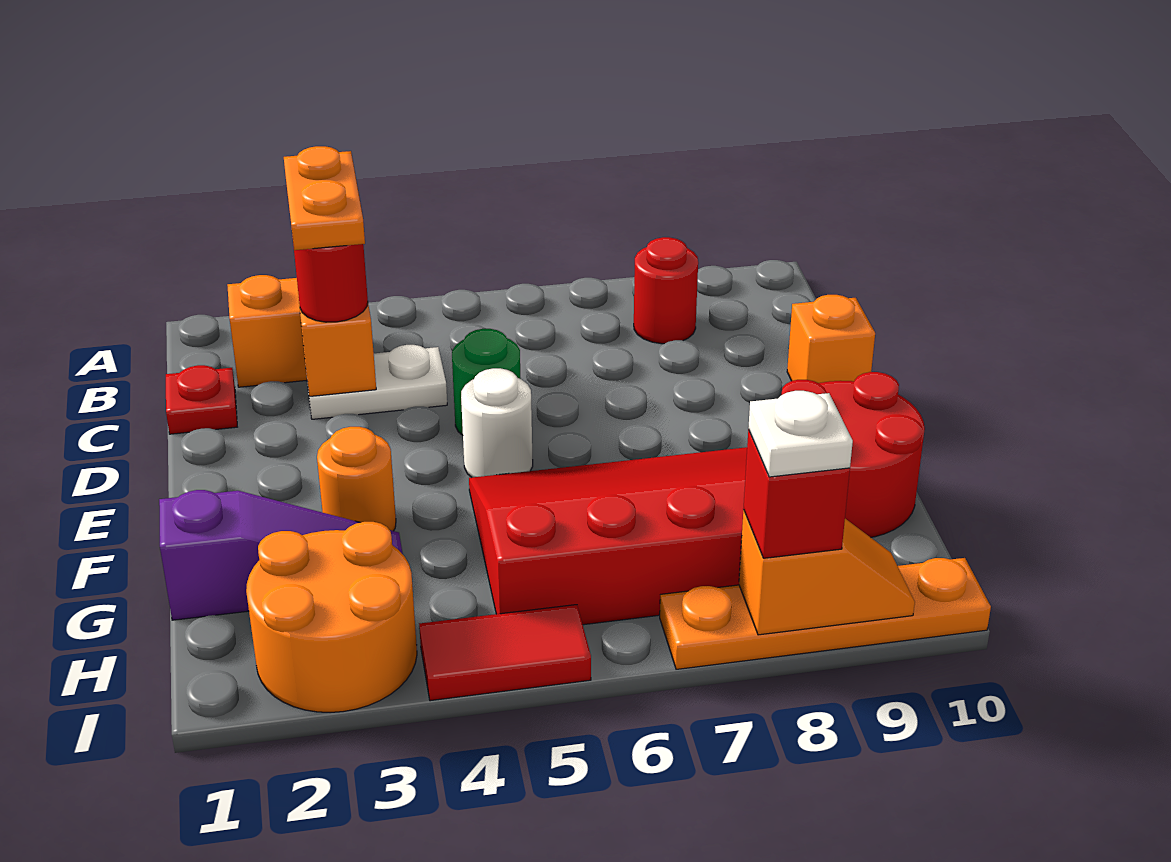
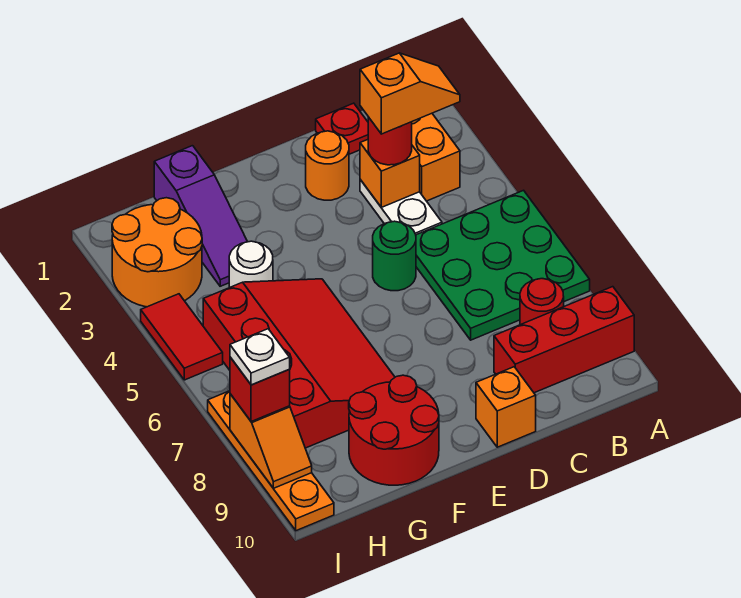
none -> green 3x3 plate [416,190,590,340]
none -> red 1x3 brick [494,287,634,393]
orange 1x2 plate [284,146,365,250] -> orange 1x2 slope [360,53,460,134]
white 1x1 round brick [461,368,533,477] -> white 1x1 round brick moved to [229,241,273,288]
orange 1x1 round brick [317,427,396,531] -> orange 1x1 round brick moved to [306,131,349,200]

